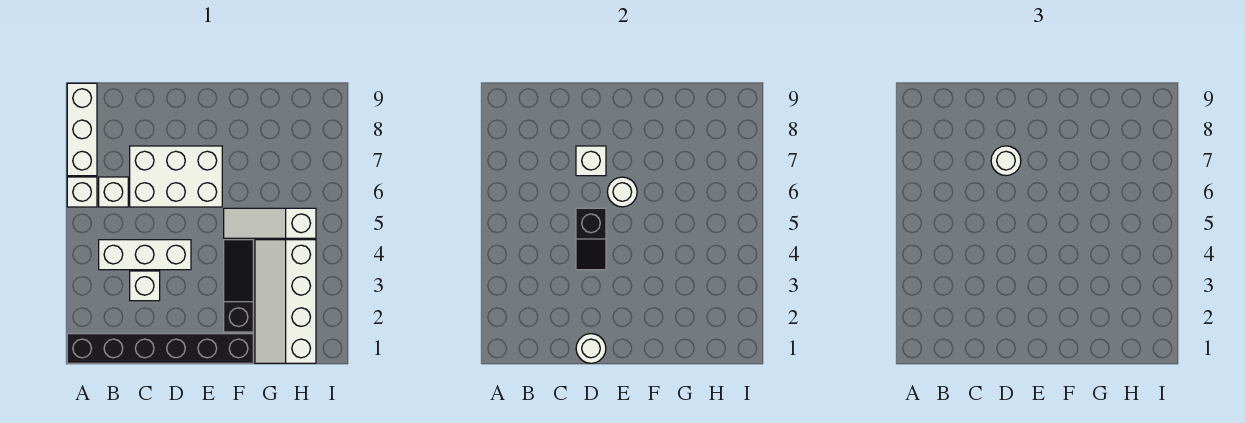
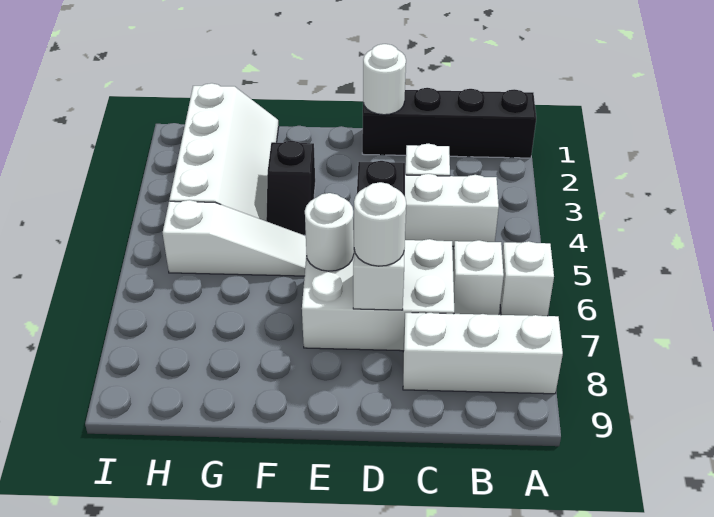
black 1x6 brick [67,334,253,363] -> black 1x4 brick [362,88,536,158]
white 1x3 brick [67,83,97,176] -> white 1x3 brick turned to [403,313,563,394]
black 1x3 slope [224,240,253,332] -> black 1x2 slope [266,141,315,236]

